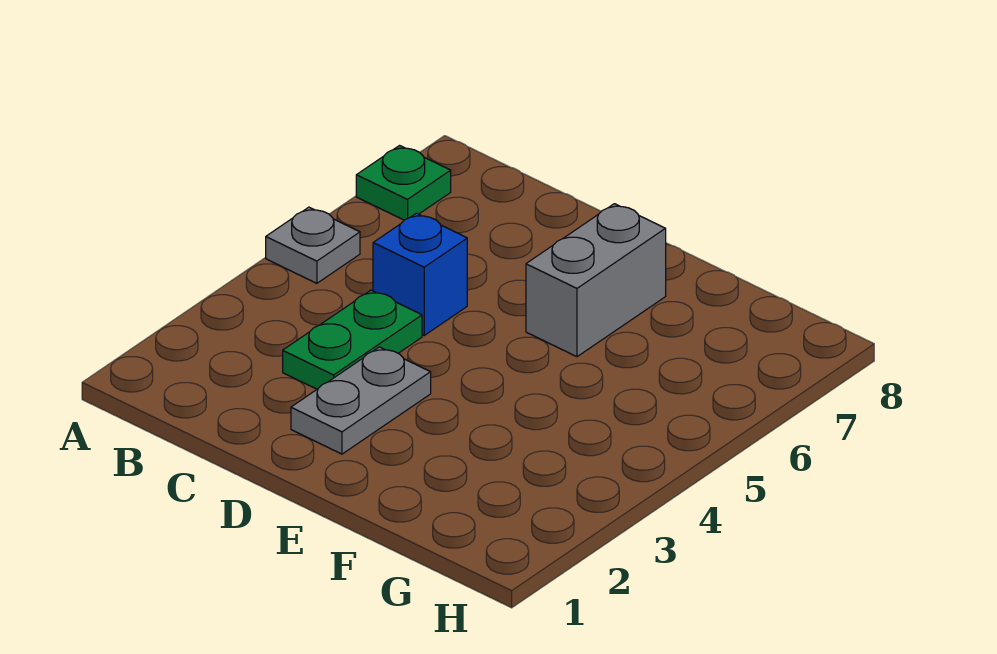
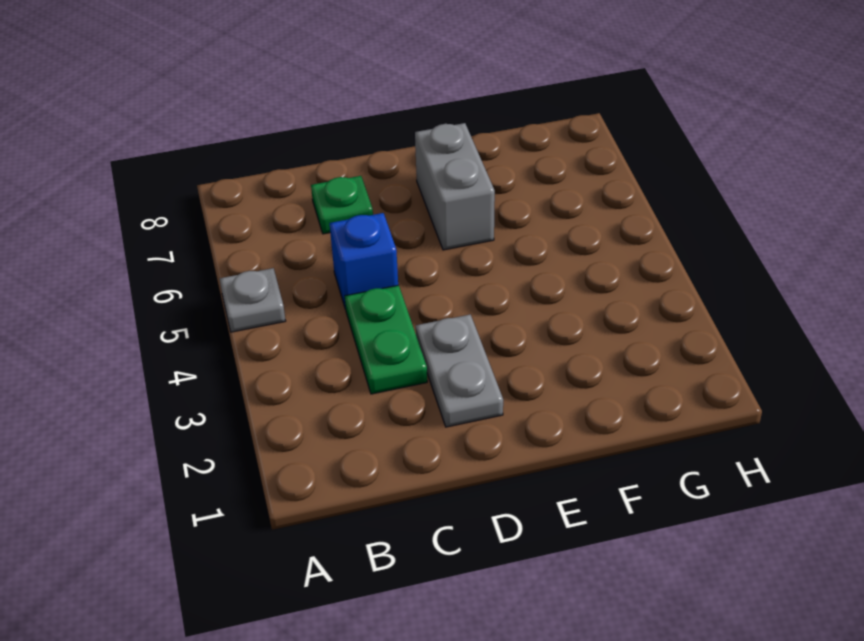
green 1x1 plate [356,146,451,220] -> green 1x1 plate moved to [311,176,373,234]

